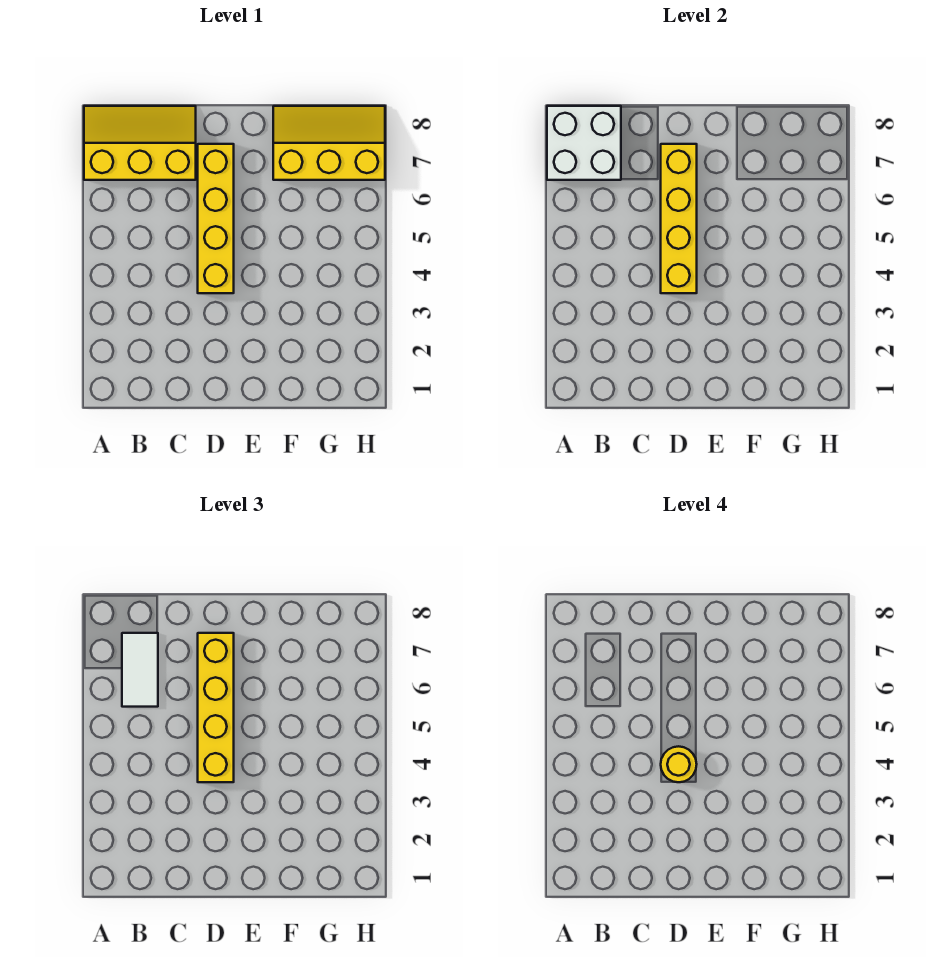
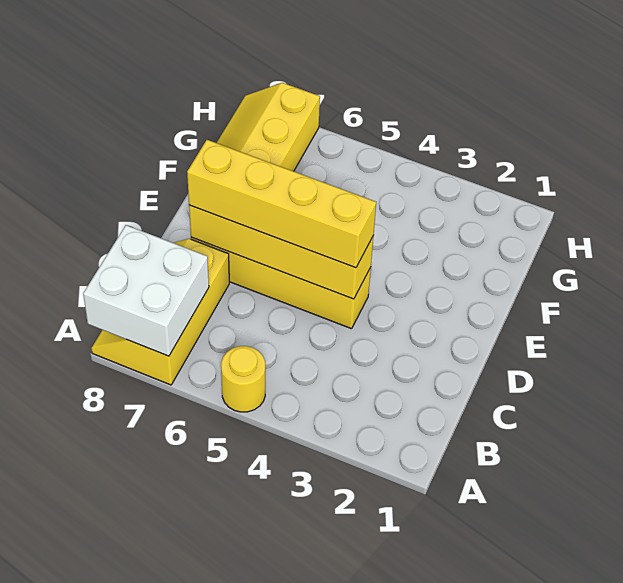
white 1x2 tile [122,633,158,707] -> none
yellow 1x1 round brick [661,746,697,782] -> yellow 1x1 round brick moved to [221,346,265,412]

